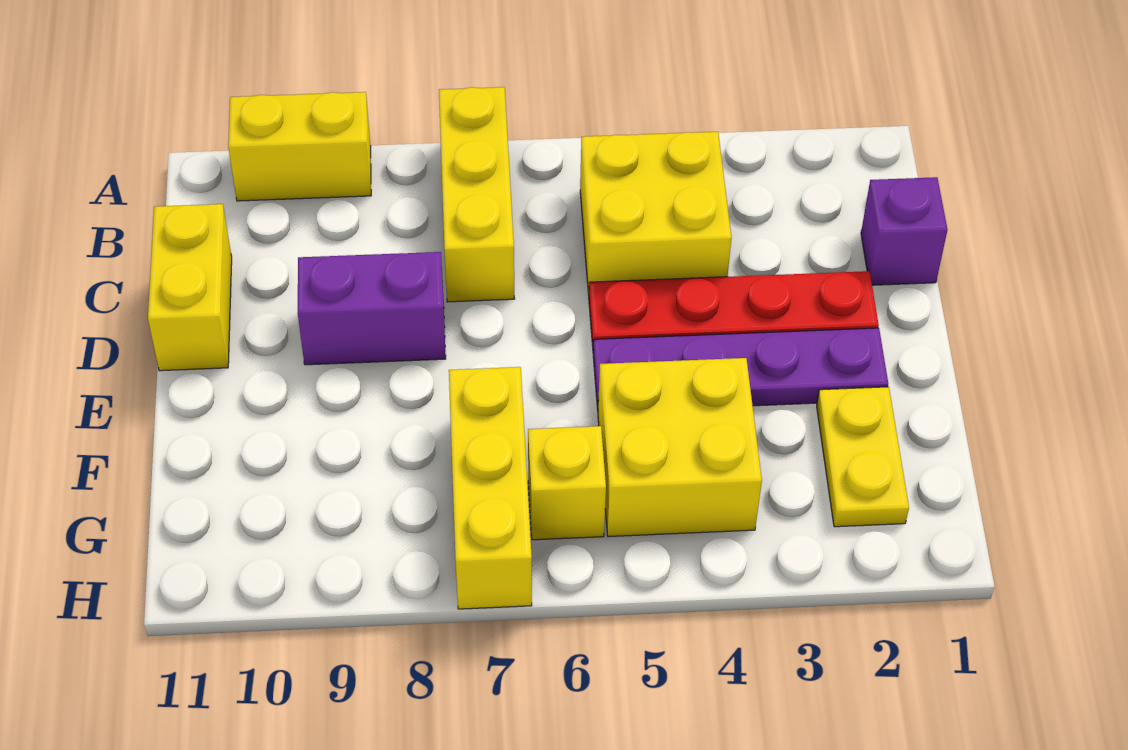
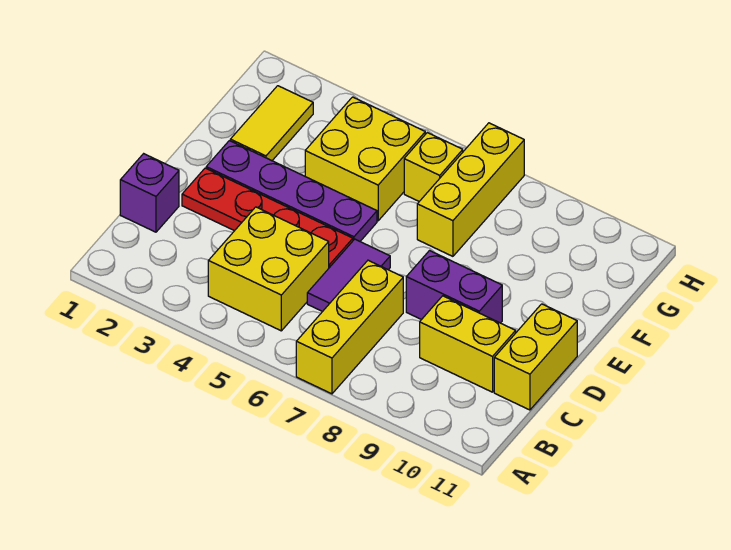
yellow 1x2 brick [228,92,371,201] -> yellow 1x2 brick moved to [420,296,516,392]
none -> purple 1x2 tile [307,239,390,312]
yellow 1x2 plate [817,387,909,527] -> yellow 1x2 tile [230,86,313,161]

